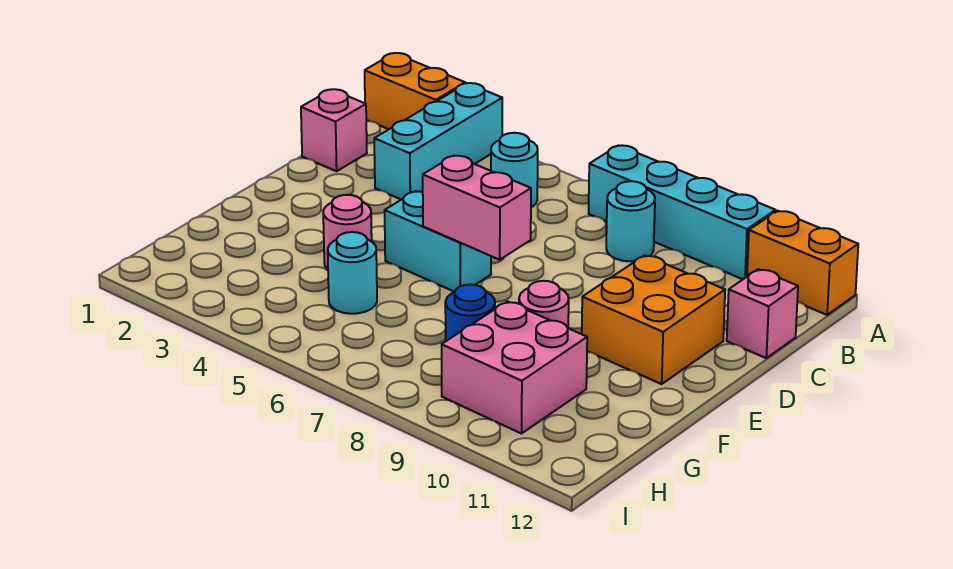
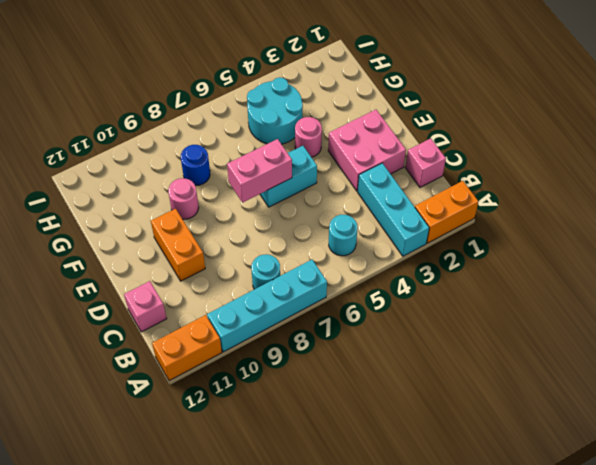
orange 2x2 brick [582,255,725,384] -> orange 1x2 brick [151,209,205,281]
cyan 1x1 round brick [328,232,377,314] -> cyan 2x2 round brick [247,77,303,144]
pink 2x2 brick [442,301,587,434] -> pink 2x2 brick moved to [328,110,406,191]

